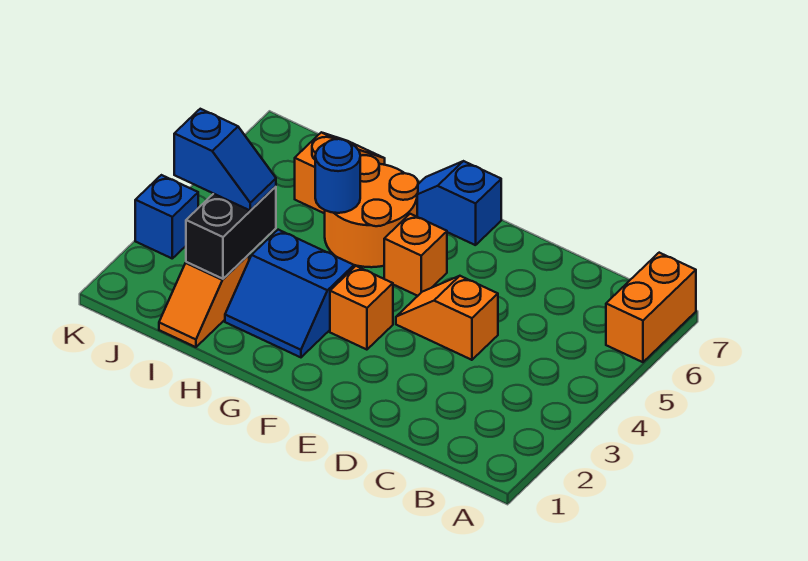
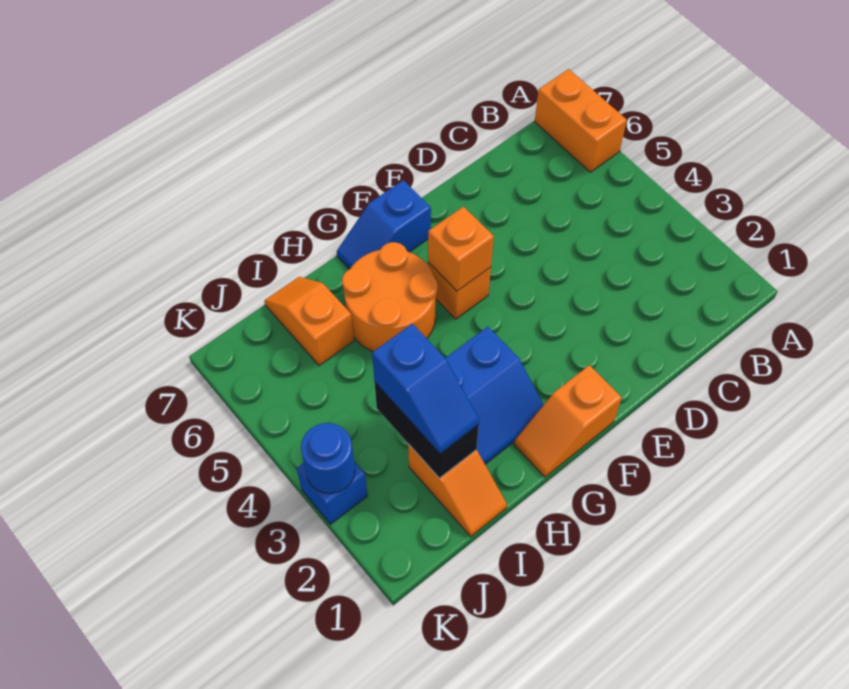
orange 1x2 slope [396,276,498,360] -> orange 1x2 slope moved to [514,365,622,477]
orange 1x1 brick [330,266,393,350] -> orange 1x1 brick moved to [428,207,494,291]
blue 1x1 round brick [315,139,360,213] -> blue 1x1 round brick moved to [301,423,355,494]
blue 1x2 slope [174,109,276,211] -> blue 1x2 slope turned to [372,324,479,454]

